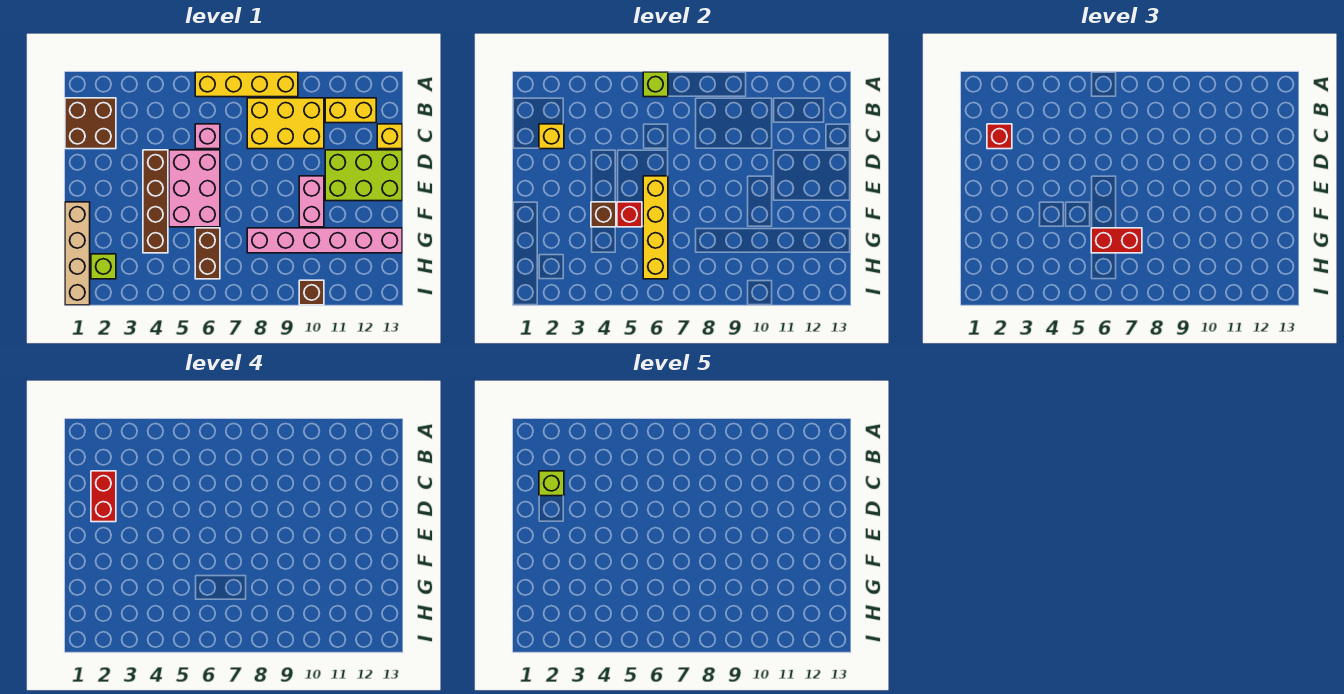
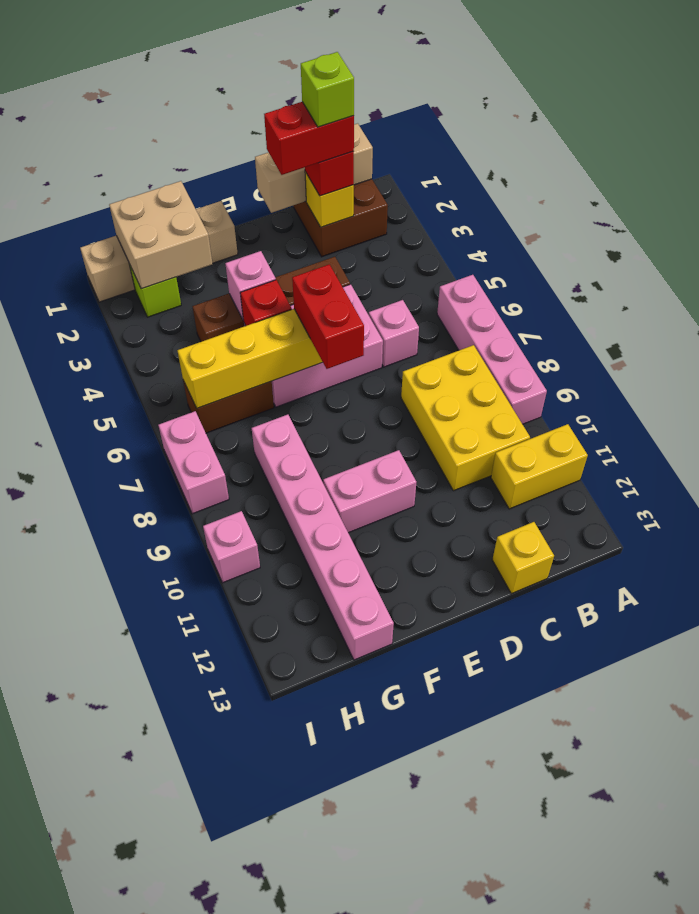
yellow 1x4 brick [195,72,298,97] -> pink 1x4 brick [437,275,547,424]
lime 1x1 brick [643,72,668,97] -> none
none -> tan 1x3 brick [255,123,373,213]
yellow 1x2 brick [325,98,376,123] -> yellow 1x2 brick turned to [491,424,588,509]
lime 2x3 brick [325,150,402,201] -> none
brown 1x1 brick [591,202,616,227] -> pink 1x1 brick [225,251,276,319]
none -> tan 2x2 brick [109,181,213,289]
red 1x2 brick [1091,228,1142,253] -> red 1x2 brick moved to [292,264,364,369]
none -> pink 1x2 brick [158,411,229,514]
brown 1x1 brick [299,280,324,305] -> pink 1x1 brick [203,511,260,583]

